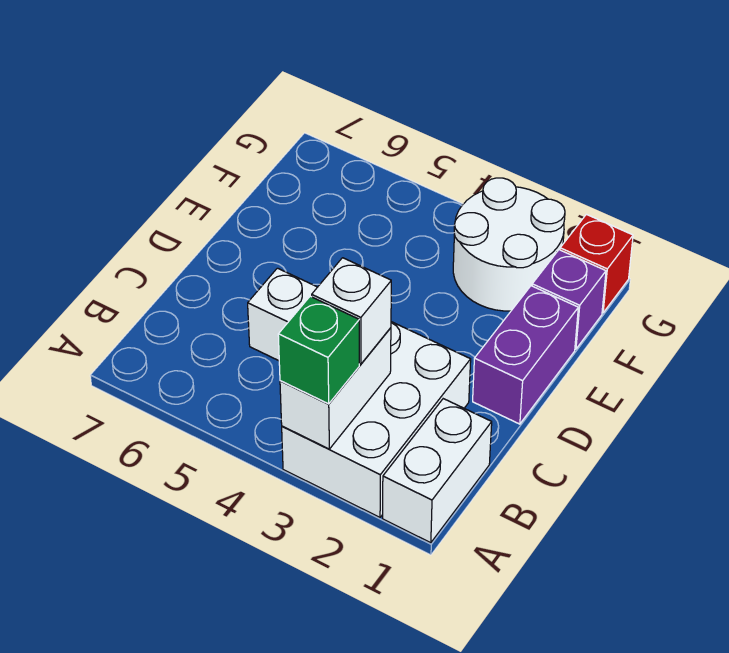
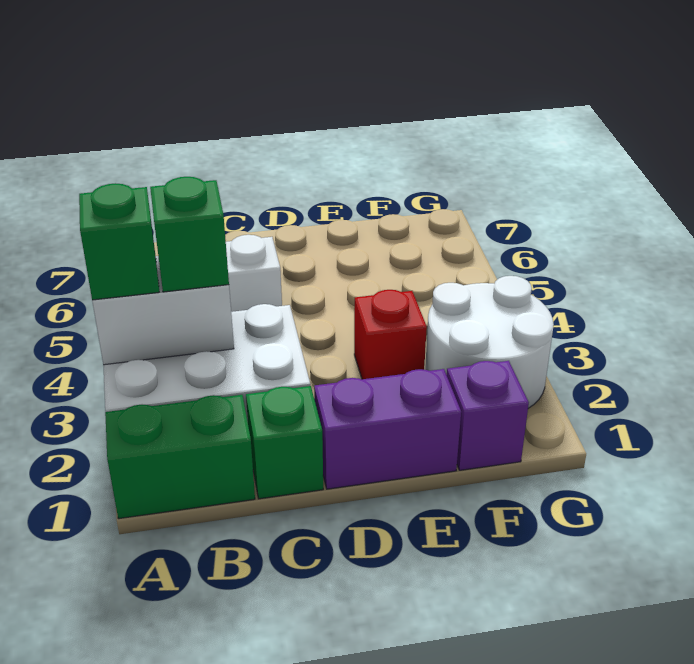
white 1x2 brick [383,399,492,543] -> green 1x2 brick [105,395,255,519]
white 1x1 brick [312,258,391,364] -> green 1x1 brick [150,177,229,292]
none -> green 1x1 brick [246,386,323,499]
red 1x1 brick [560,214,633,313] -> red 1x1 brick moved to [354,290,427,379]

